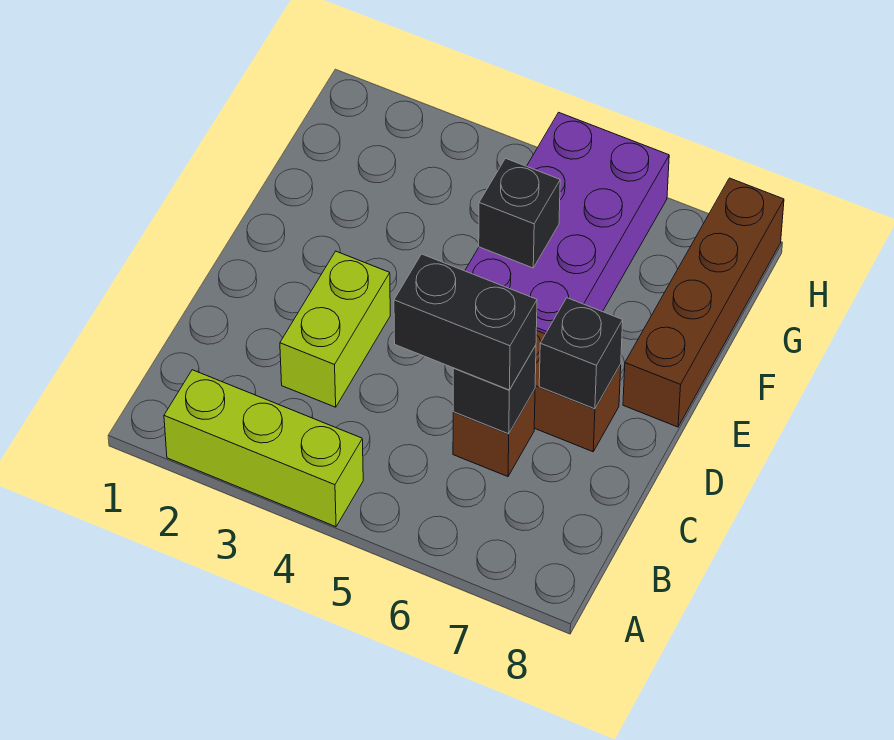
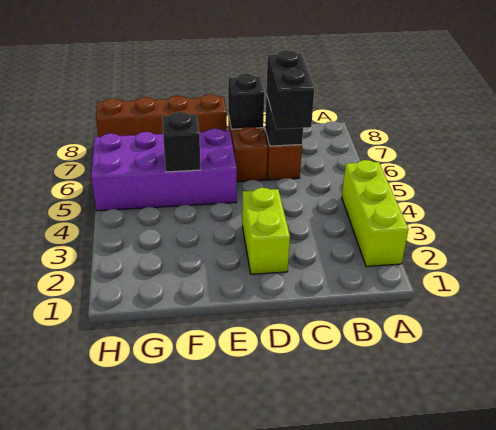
lime 1x2 brick [280,251,390,407] -> lime 1x2 brick turned to [242,188,290,274]

